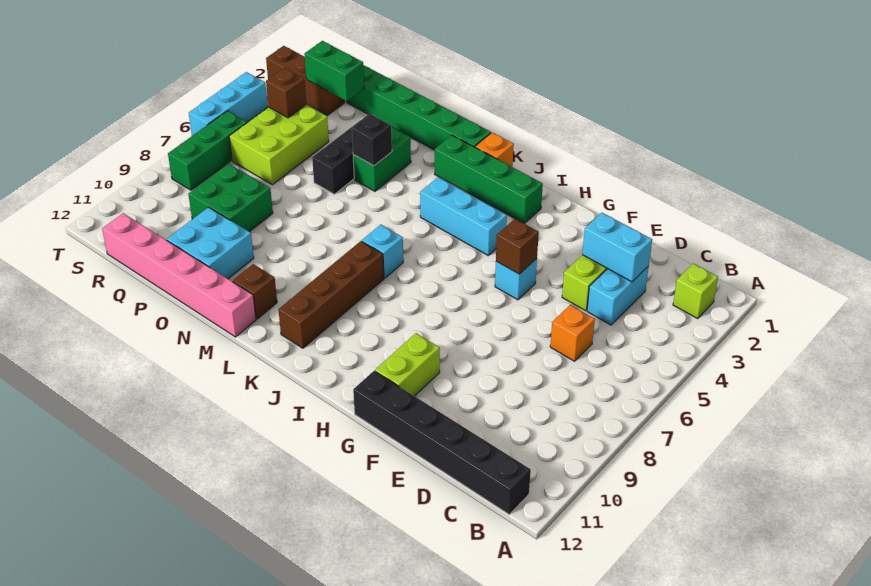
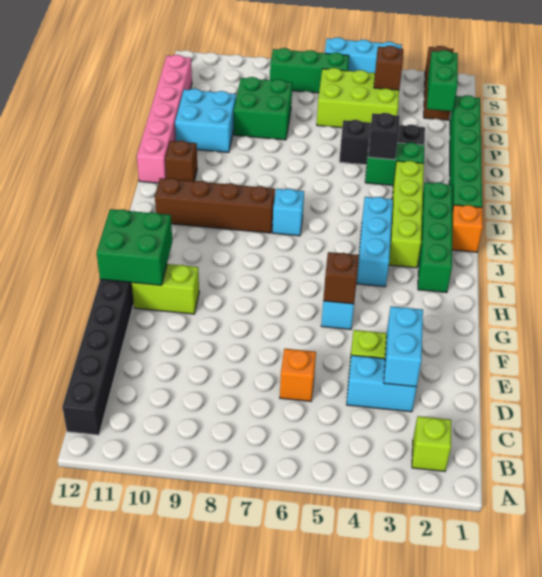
none -> green 2x2 brick [97,209,172,285]
none -> lime 1x4 brick [389,161,424,268]

